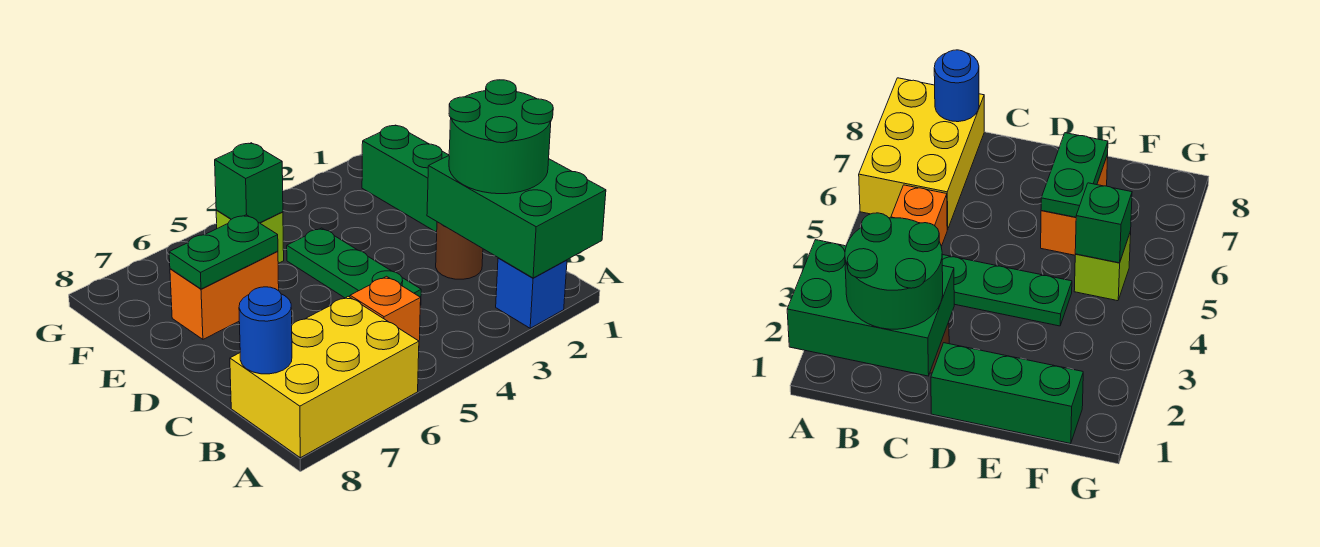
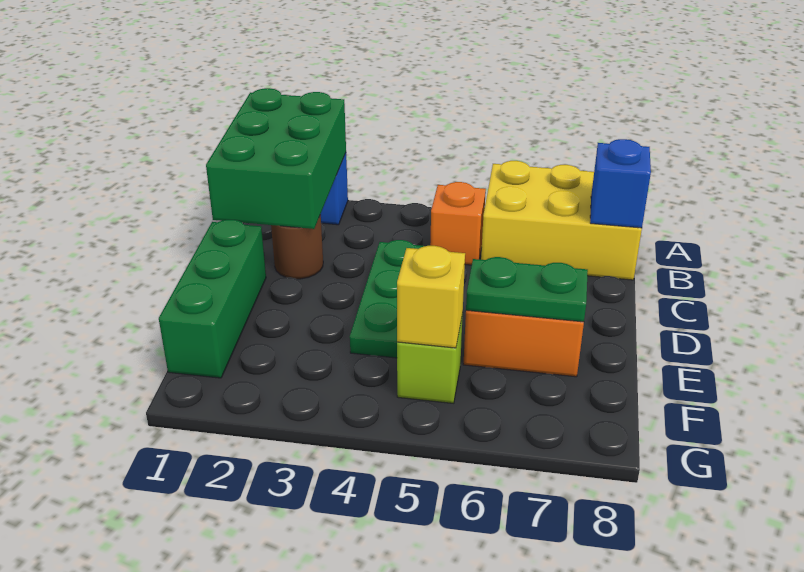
green 2x2 round brick [449,80,553,194] -> none
blue 1x1 round brick [239,287,292,374] -> blue 1x1 brick [590,139,651,228]
green 1x1 brick [215,143,283,223] -> yellow 1x1 brick [397,246,465,348]

